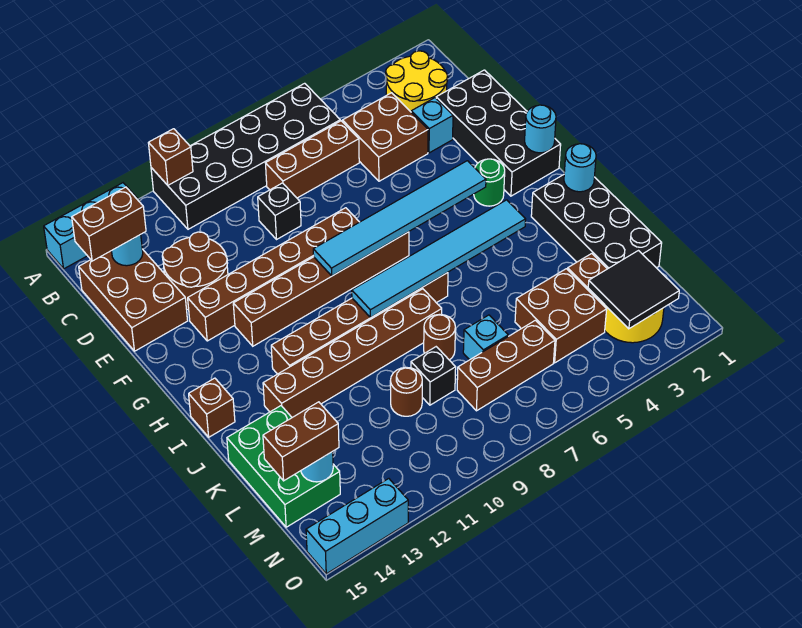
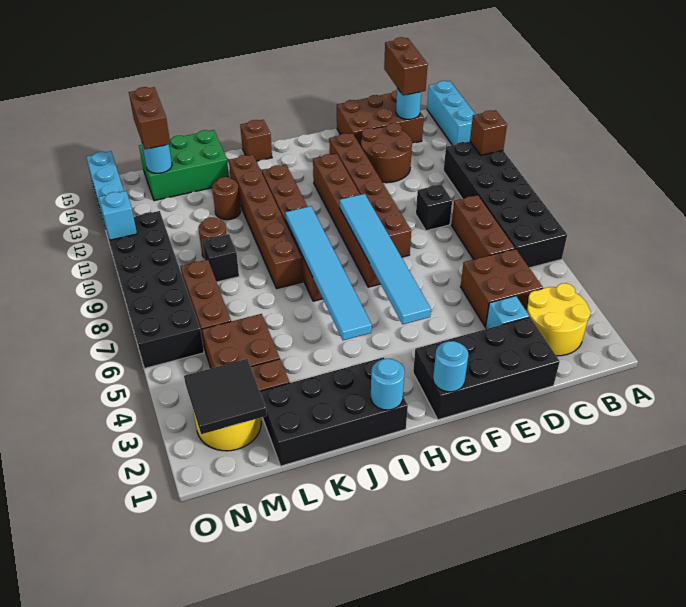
green 1x1 round brick [474,159,505,206] -> none
brown 1x1 round brick [424,314,455,360] -> brown 1x1 round brick moved to [212,177,241,220]
cyan 1x1 brick [463,315,508,360] -> cyan 1x1 brick moved to [99,191,137,240]
none -> black 2x6 brick [106,211,204,368]

